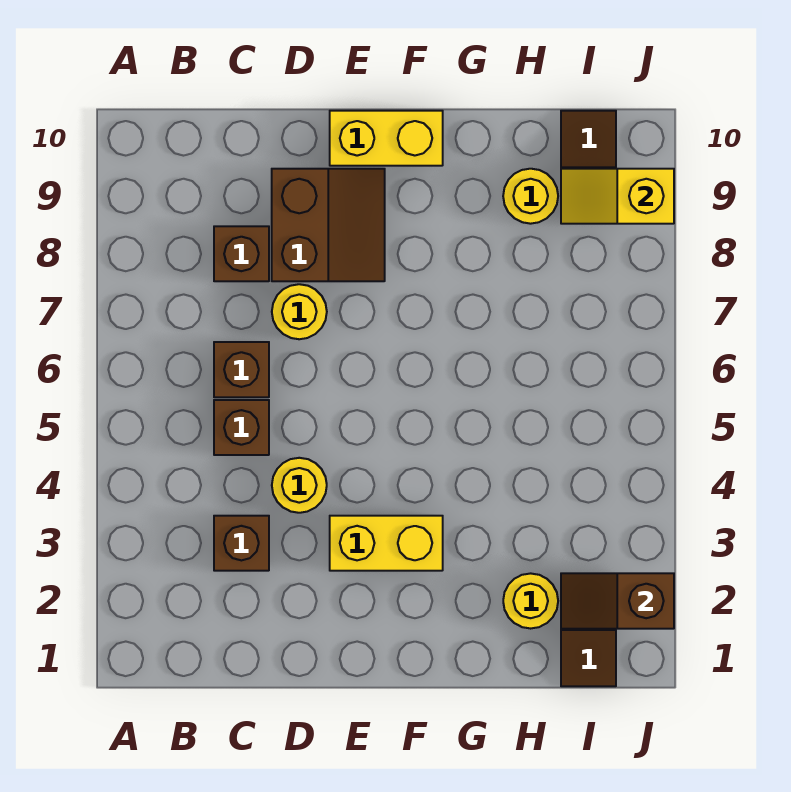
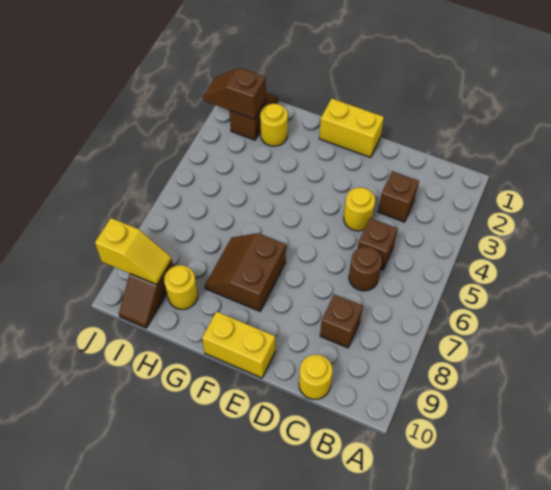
brown 1x1 brick [214,342,269,397] -> brown 1x1 round brick [349,247,382,291]
yellow 1x1 round brick [272,284,327,339] -> yellow 1x1 round brick moved to [299,355,333,399]
brown 2x2 slope [272,169,385,281] -> brown 2x2 slope moved to [205,233,286,311]
yellow 1x2 brick [330,516,443,571] -> yellow 1x2 brick moved to [319,99,384,157]
brown 1x2 slope [561,573,674,629] -> brown 1x2 slope turned to [203,68,266,119]

